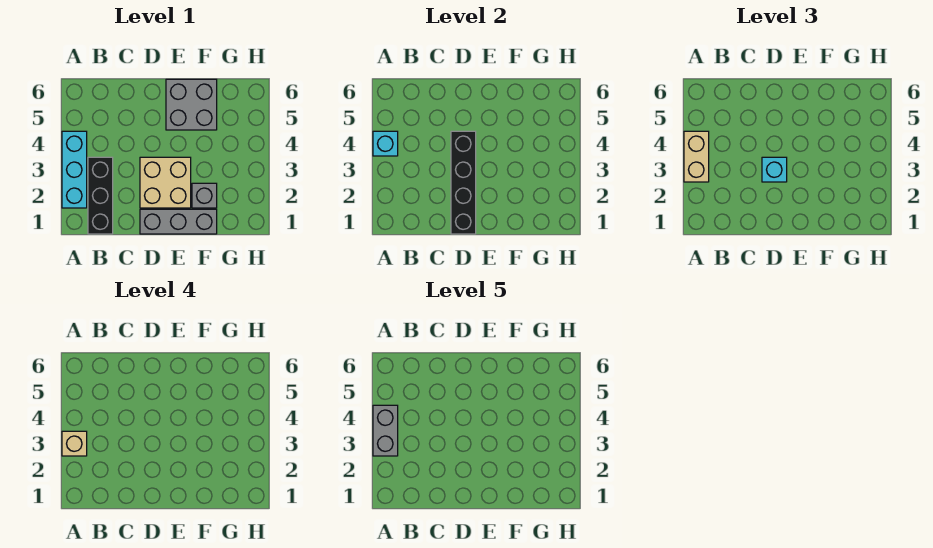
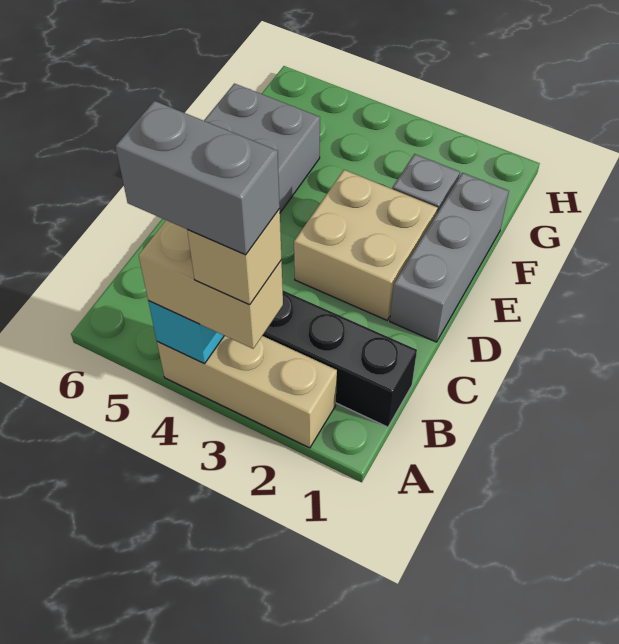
cyan 1x3 brick [62,131,87,208] -> tan 1x3 brick [157,336,337,448]
black 1x4 brick [451,131,476,234] -> none
cyan 1x1 brick [762,157,787,182] -> none

